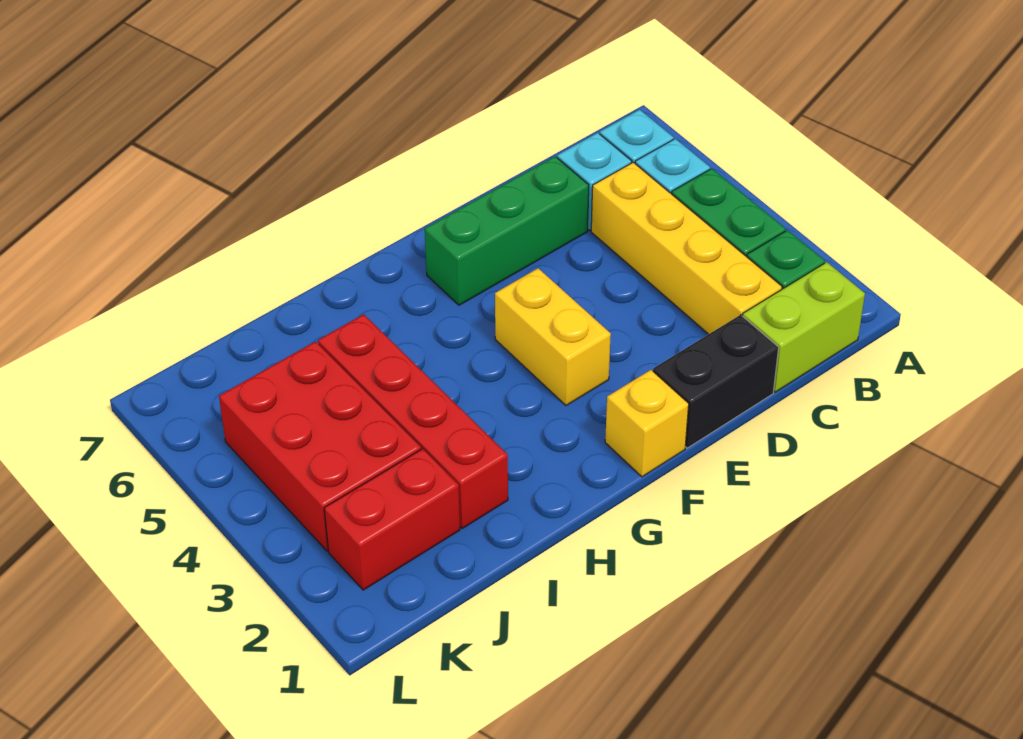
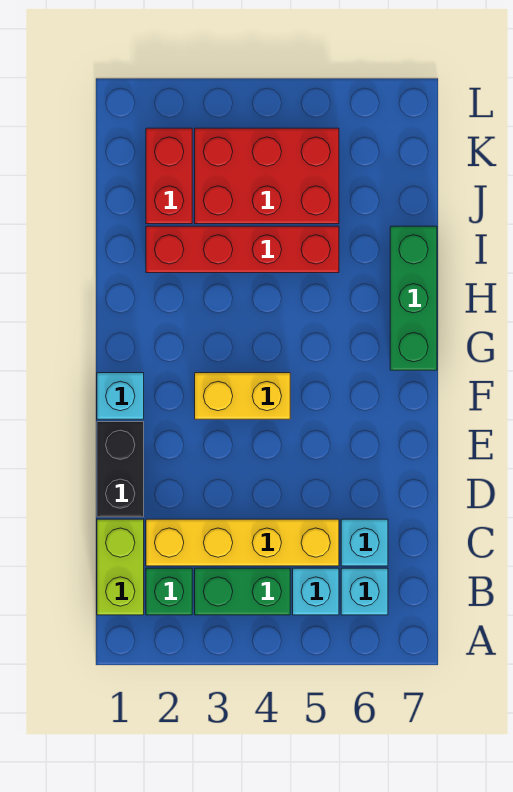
green 1x3 brick [425,156,589,305] -> green 1x3 brick moved to [390,226,437,370]
yellow 1x1 brick [605,370,689,477] -> cyan 1x1 brick [97,373,144,419]

